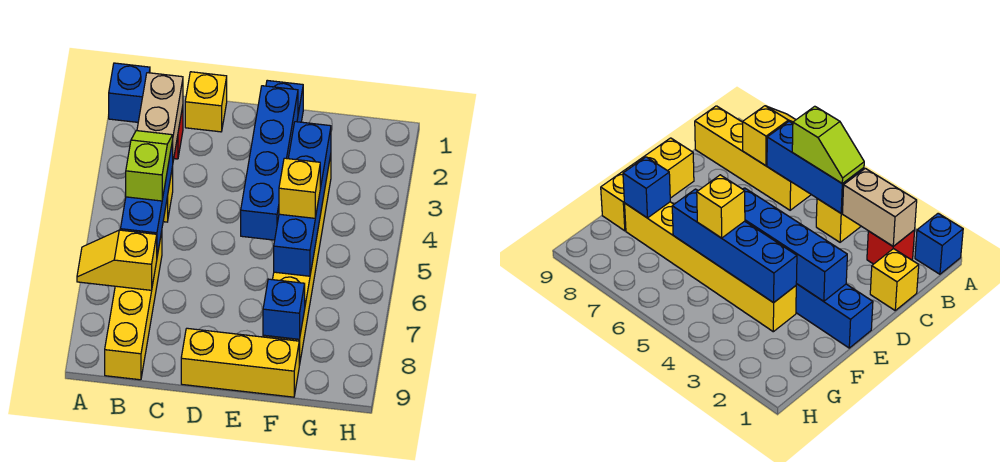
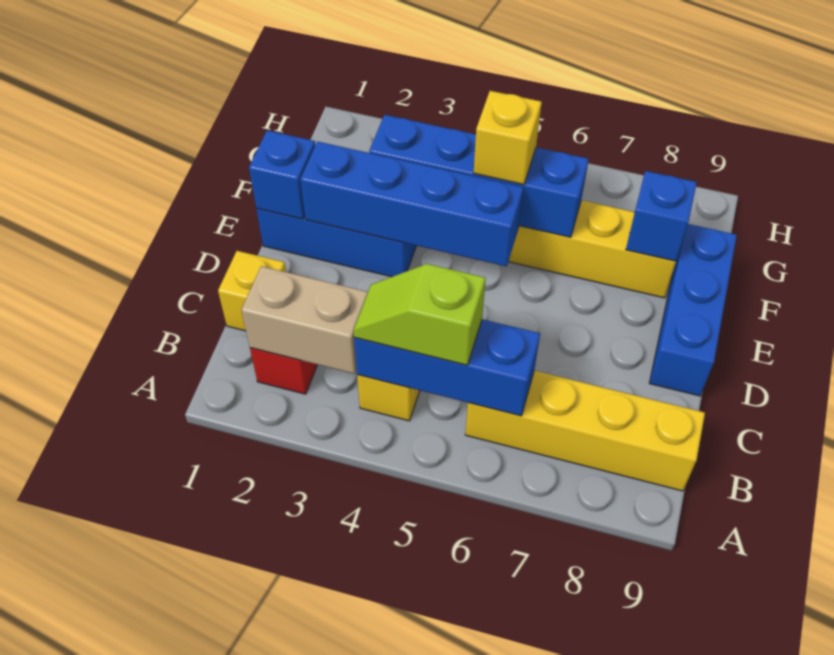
blue 1x1 brick [109,63,150,122] -> blue 1x1 brick moved to [249,130,315,219]
yellow 1x2 slope [77,230,157,290] -> none
yellow 1x3 brick [181,328,299,397] -> blue 1x3 brick [650,224,737,396]

